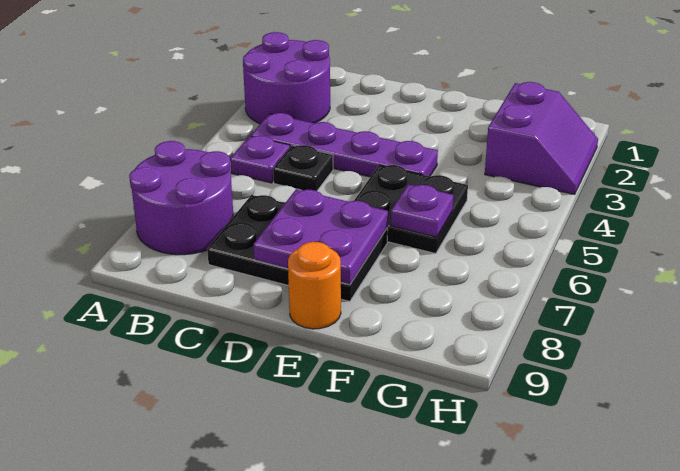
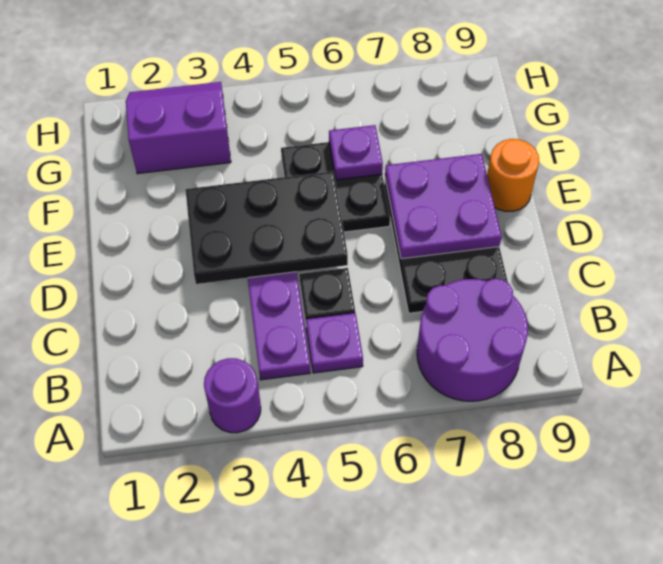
purple 2x2 round brick [243,32,330,124] -> purple 1x1 round brick [204,358,261,433]
none -> black 2x3 plate [185,171,348,284]

